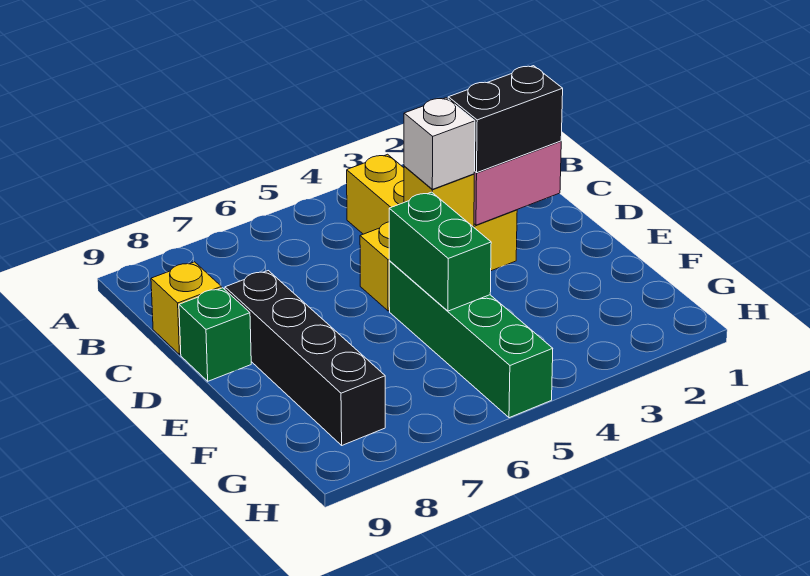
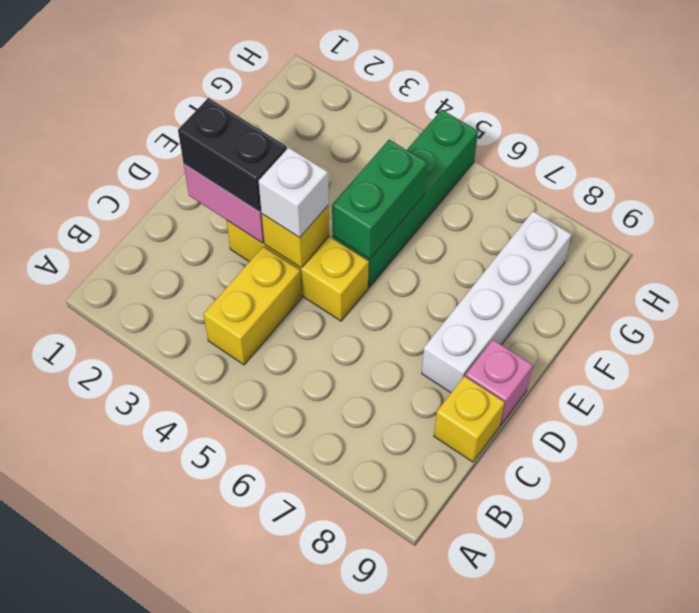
black 1x4 brick [225,271,385,445] -> white 1x4 brick [422,211,571,392]
green 1x1 brick [179,288,251,381] -> pink 1x1 brick [465,340,533,425]

